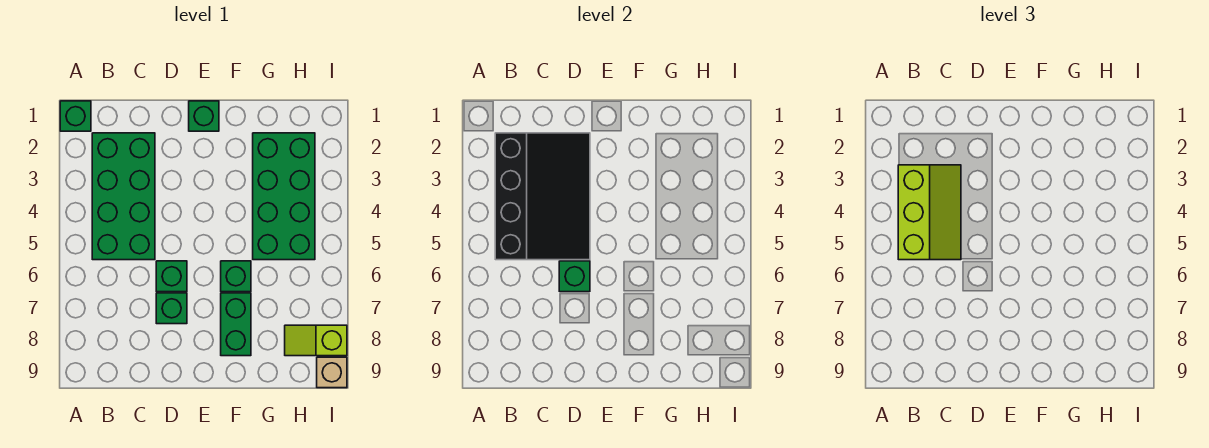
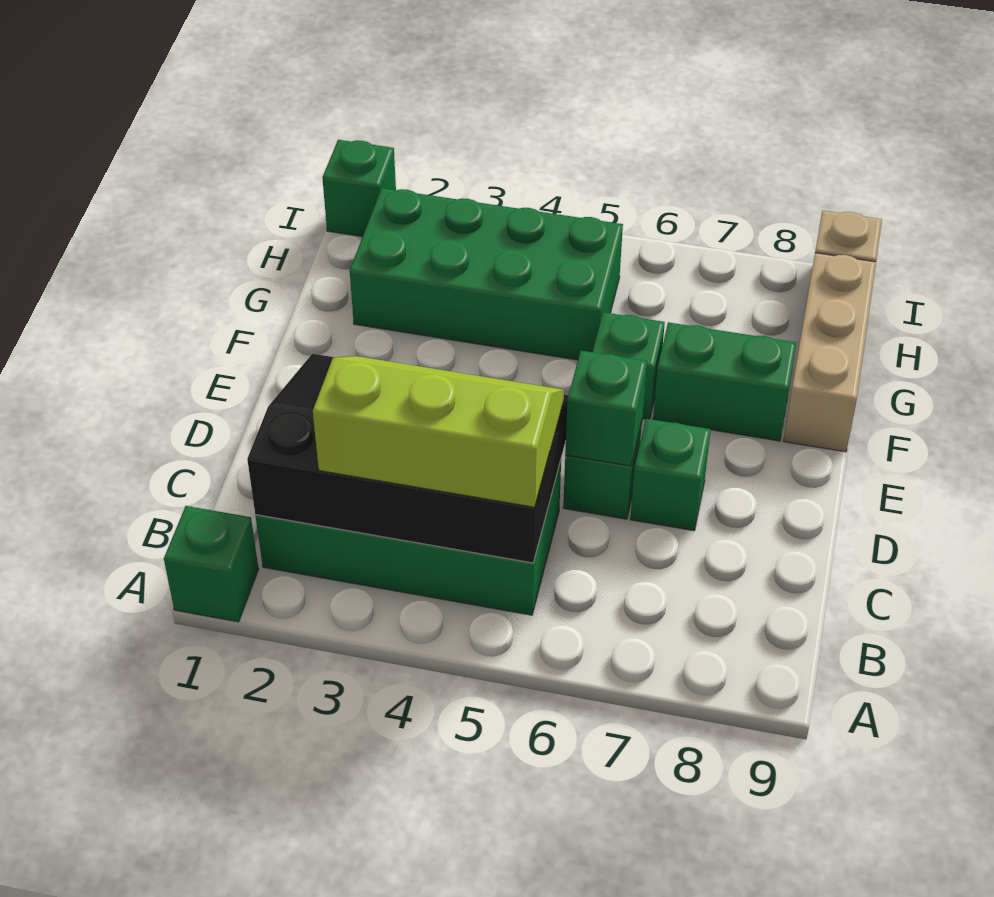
green 1x1 brick [189,101,219,131] -> green 1x1 brick moved to [322,140,396,237]
none -> tan 1x3 brick [784,253,876,452]
lime 1x2 slope [285,325,347,356] -> none

